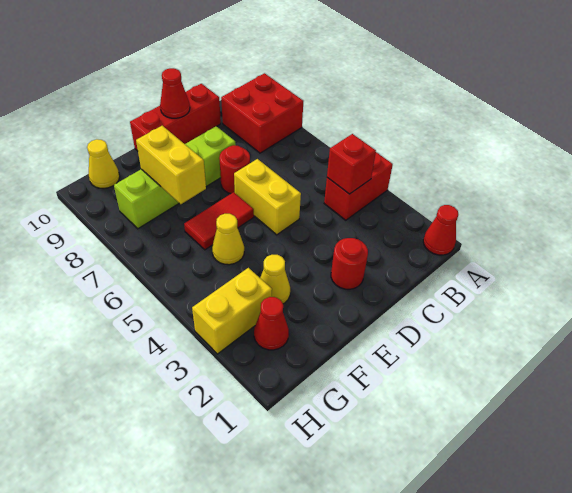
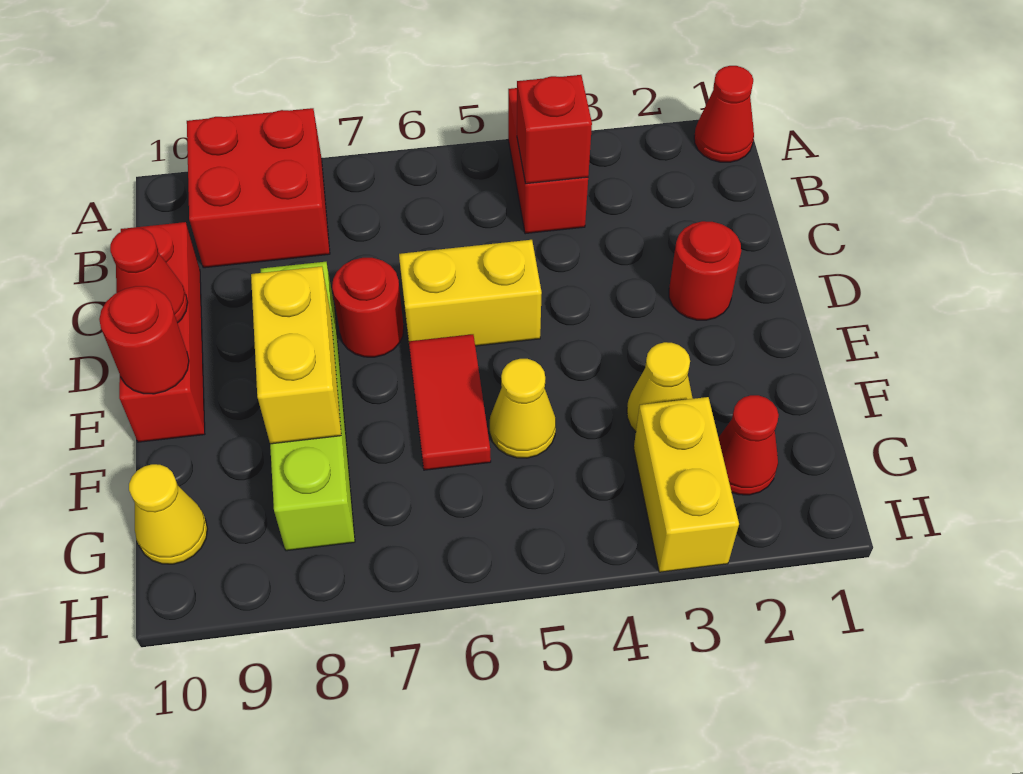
none -> red 1x1 round brick [99,286,189,394]
yellow 1x2 brick [136,126,206,204] -> yellow 1x2 brick turned to [251,266,341,444]

